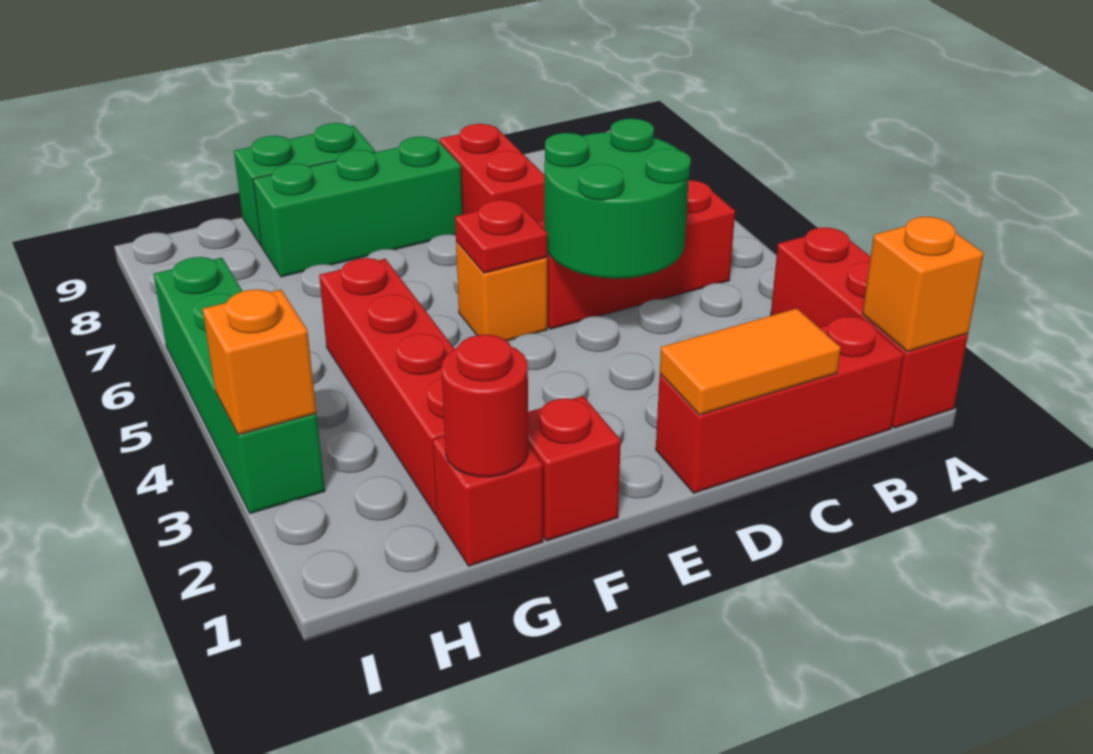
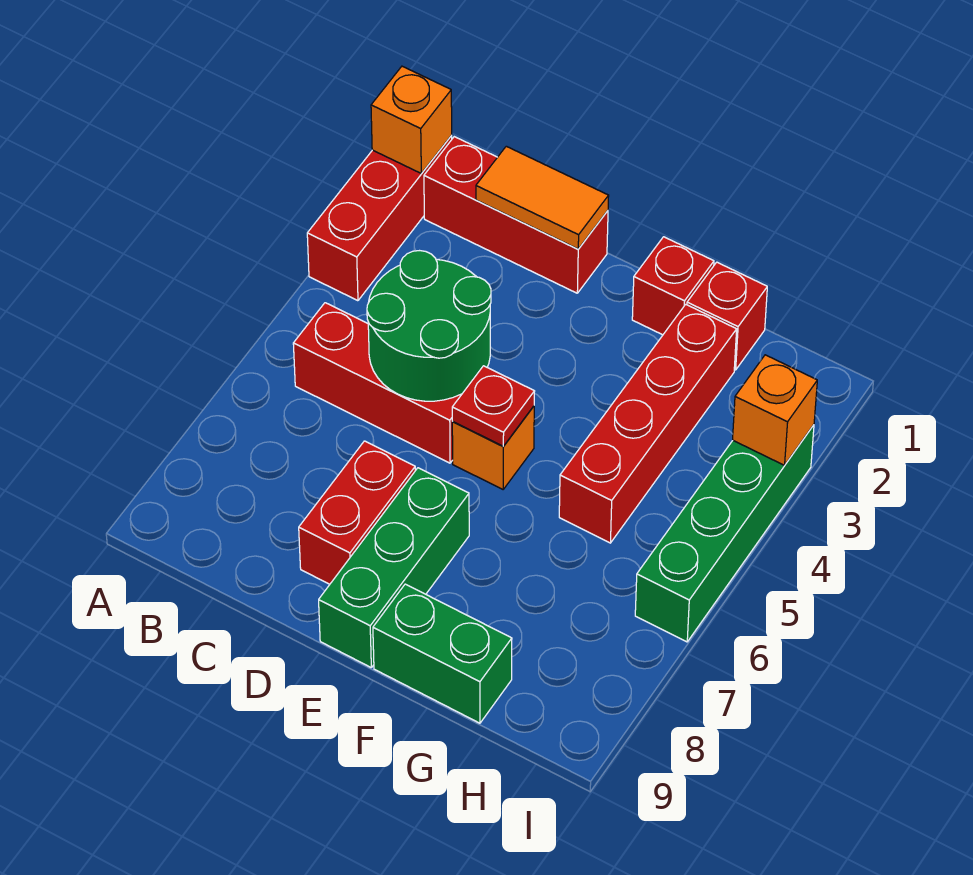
green 1x3 brick [253,137,463,277] -> green 1x3 brick turned to [319,468,469,667]
red 1x1 round brick [441,335,528,477] -> none

